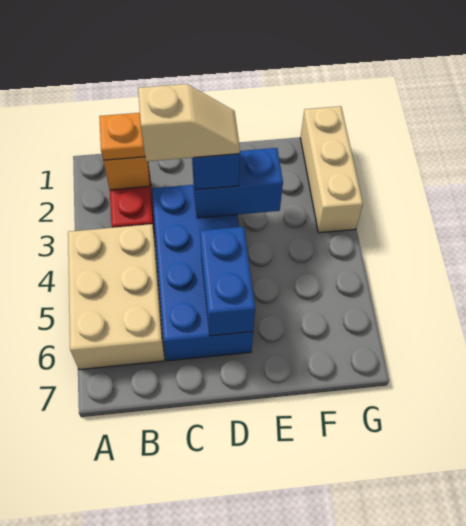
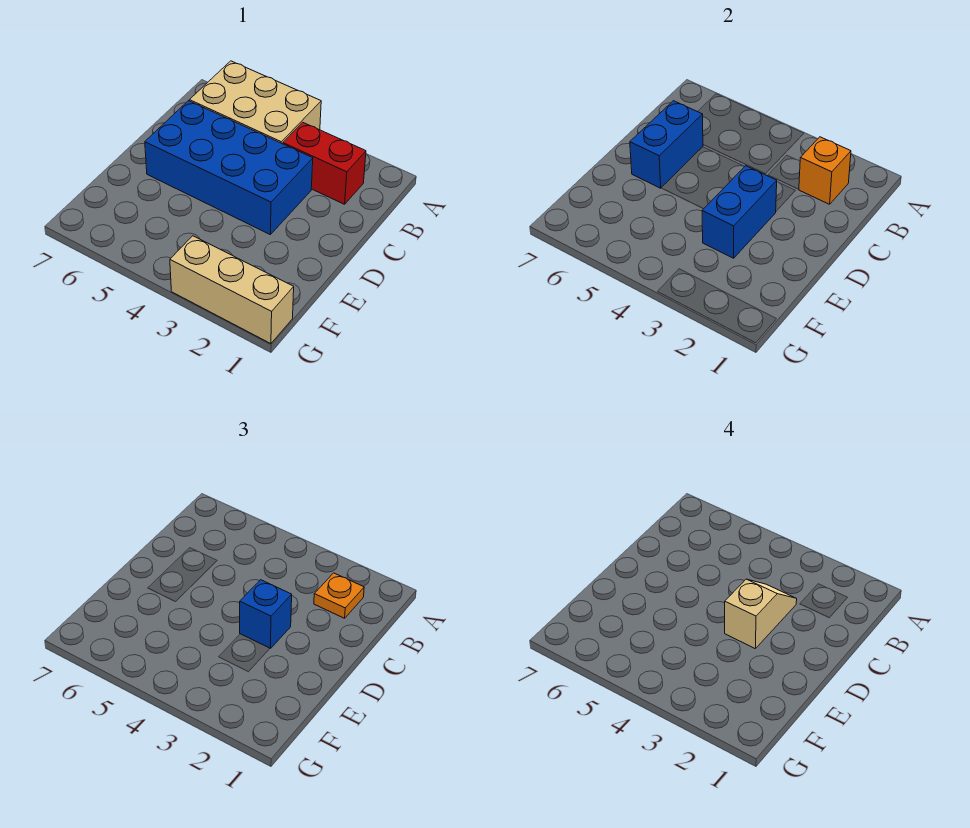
tan 1x2 slope [138,84,240,161] -> tan 1x2 slope turned to [725,579,797,648]
blue 1x2 brick [200,227,255,336] -> blue 1x2 brick turned to [630,101,703,188]

